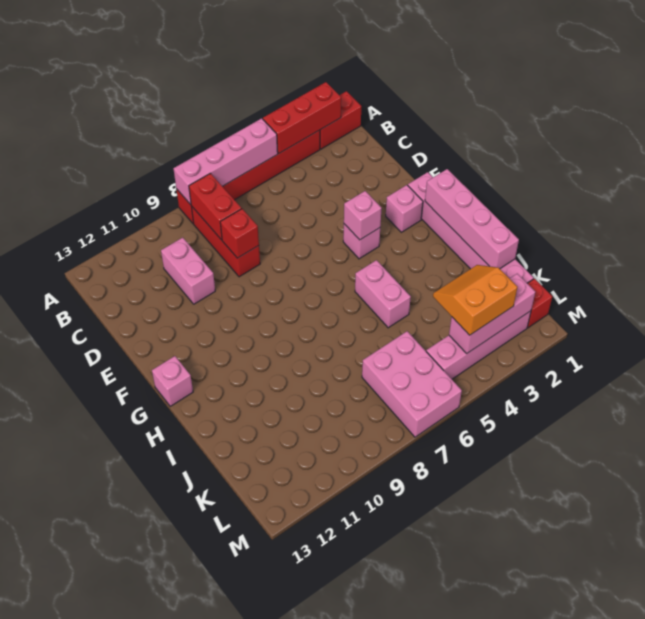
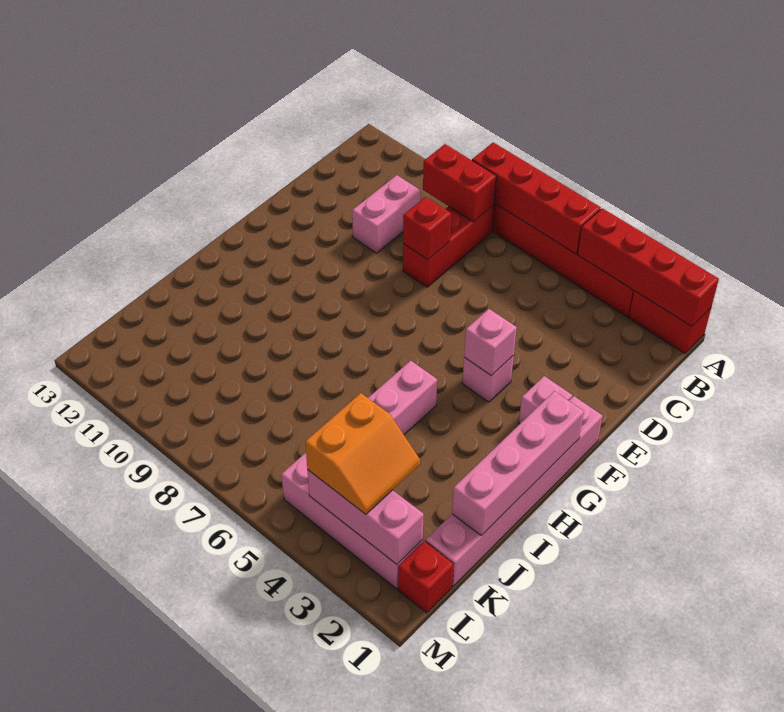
red 1x3 brick [263,82,341,153] -> red 1x4 brick [578,208,719,327]
pink 1x4 brick [174,118,278,205] -> red 1x4 brick [472,142,601,254]
red 1x2 brick [189,173,242,240] -> red 1x2 brick turned to [423,144,496,222]
pink 1x1 brick [152,356,193,406] -> none
orange 2x2 slope [433,265,518,335] -> orange 2x2 slope turned to [305,393,420,514]
pink 2x3 brick [362,331,462,437] -> none

